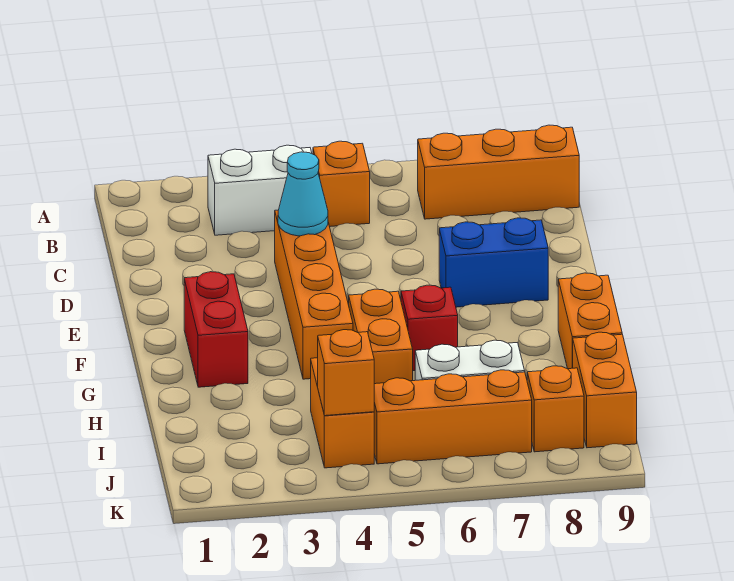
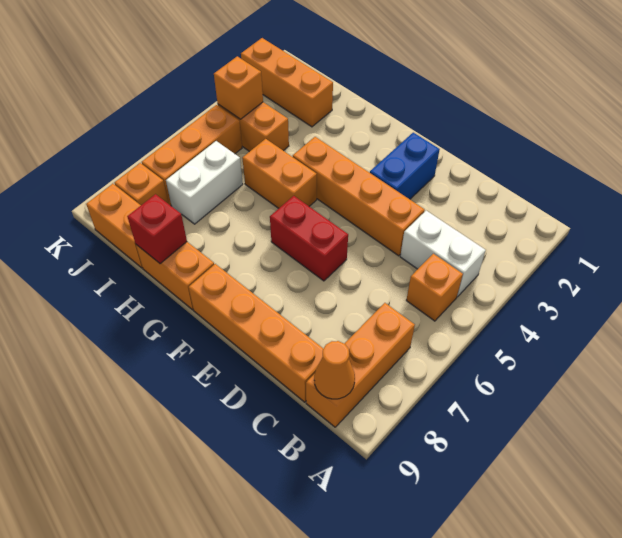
white 1x2 brick [208,145,312,235] -> white 1x2 brick turned to [400,211,485,297]
none -> orange 1x1 cone [314,341,355,399]
none -> orange 1x4 brick [189,264,323,402]
cyan 1x1 cone [278,152,328,236] -> none
blue 1x2 brick [439,218,548,307] -> blue 1x2 brick moved to [370,133,440,199]
red 1x2 brick [184,272,248,387] -> red 1x2 brick moved to [270,196,348,281]
red 1x1 brick [401,285,458,371] -> red 1x1 brick moved to [127,194,187,264]
none -> orange 1x3 brick [241,38,333,127]

